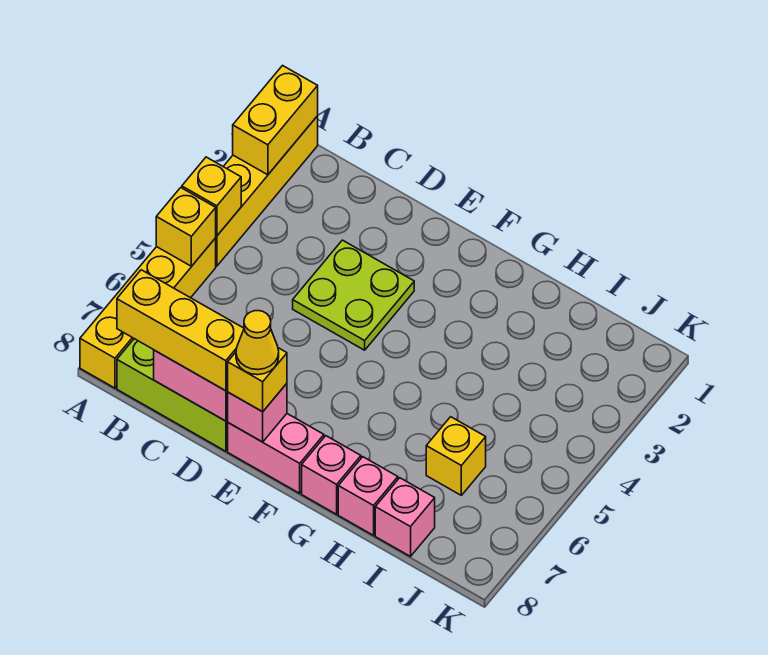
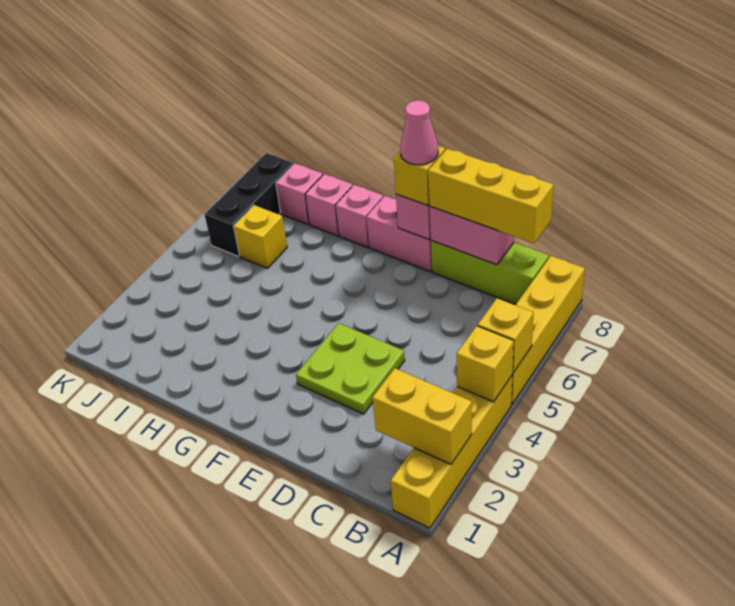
yellow 1x2 brick [233,66,318,175] -> yellow 1x2 brick turned to [372,368,472,464]
yellow 1x1 cone [236,311,279,375] -> pink 1x1 cone [400,100,438,165]
none -> black 1x3 brick [204,153,294,256]

